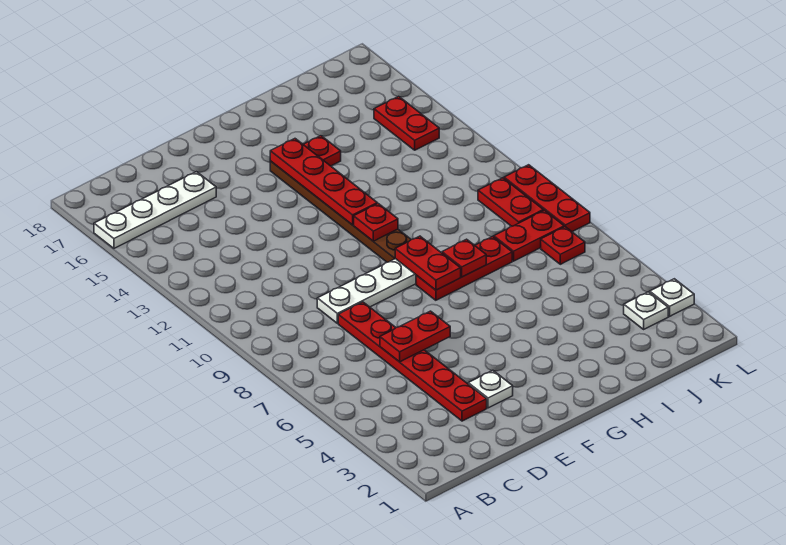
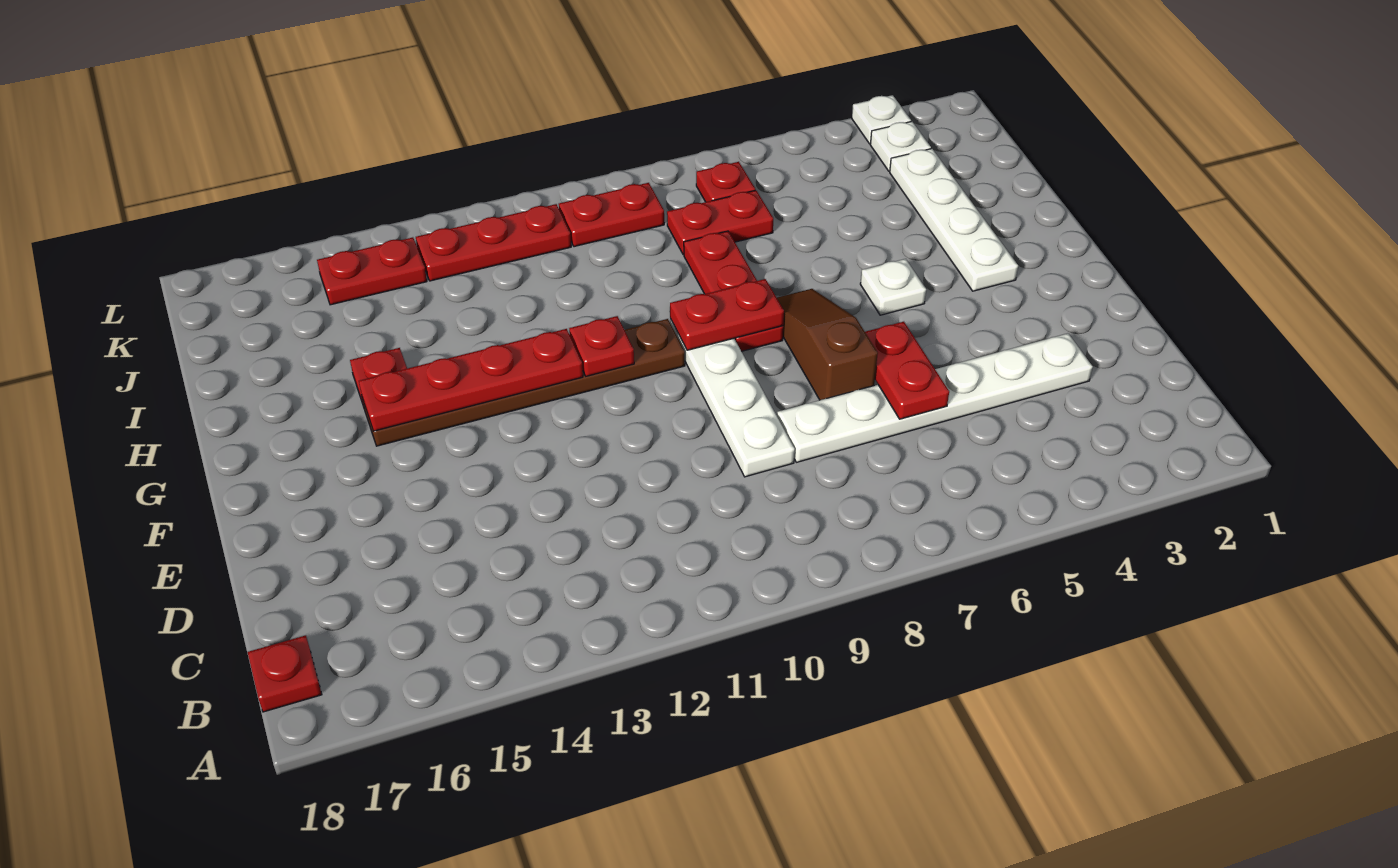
white 1x4 plate [94,172,216,248] -> white 1x4 plate moved to [890,149,1018,291]
red 1x6 plate [338,302,487,421] -> white 1x6 plate [777,333,1093,462]
white 1x1 plate [468,370,513,408] -> white 1x1 plate moved to [860,259,926,315]
none -> brown 1x3 slope [777,289,878,400]
red 1x1 plate [442,239,486,277] -> red 1x1 plate moved to [247,635,322,712]
red 1x2 plate [494,210,564,261] -> red 1x2 plate turned to [667,190,773,255]
red 1x3 plate [504,165,590,232] -> red 1x3 plate moved to [416,204,571,281]

